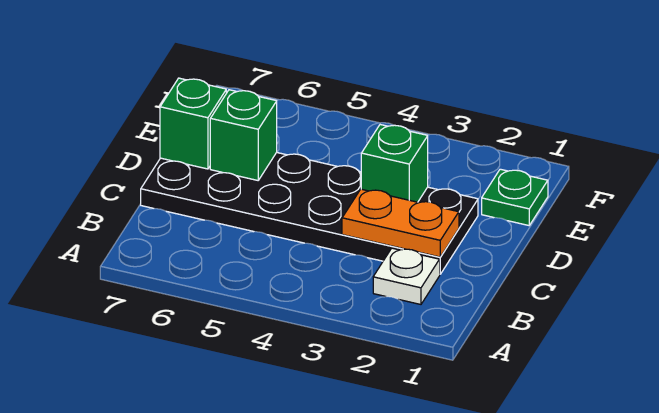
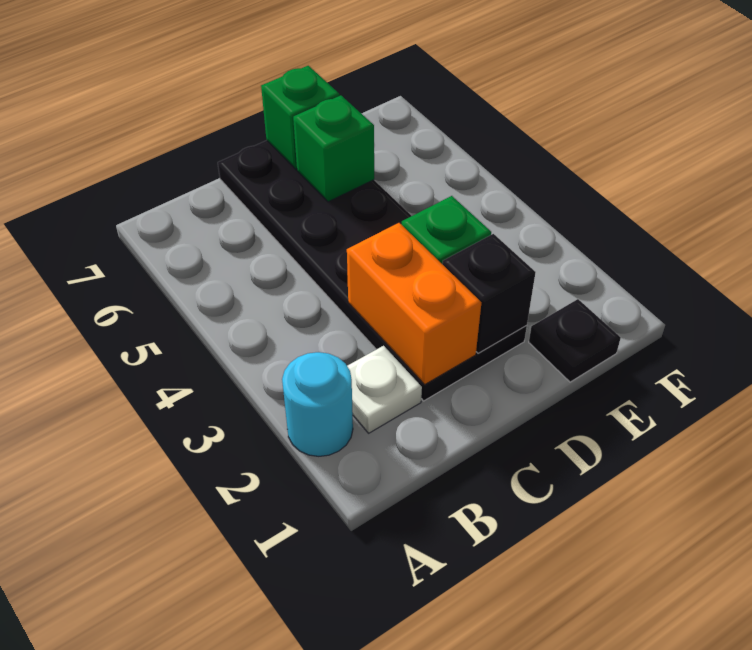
none -> cyan 1x1 round brick [282,352,353,456]
orange 1x2 plate [342,189,459,257] -> orange 1x2 brick [347,223,481,384]
none -> black 1x1 brick [442,234,536,353]
green 1x1 plate [482,169,548,225] -> black 1x1 plate [529,299,621,382]

